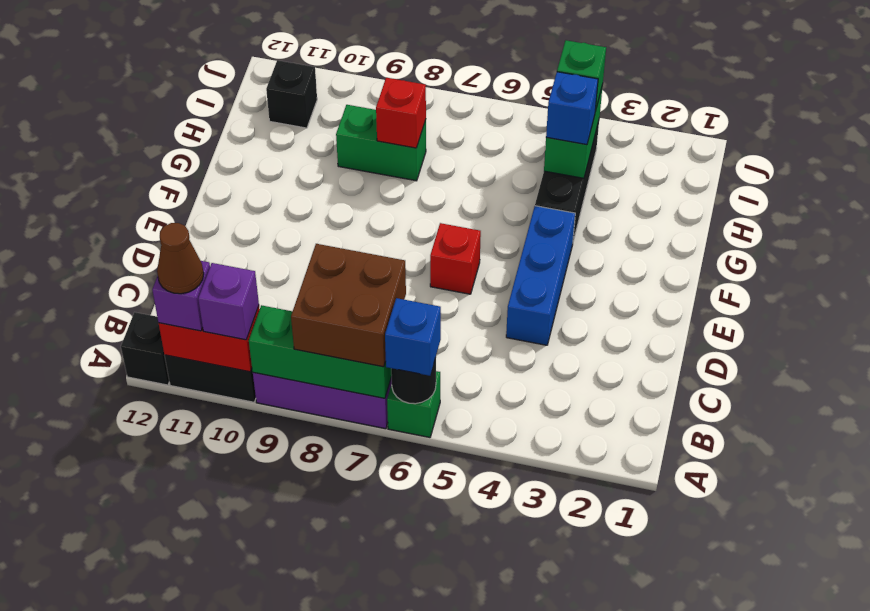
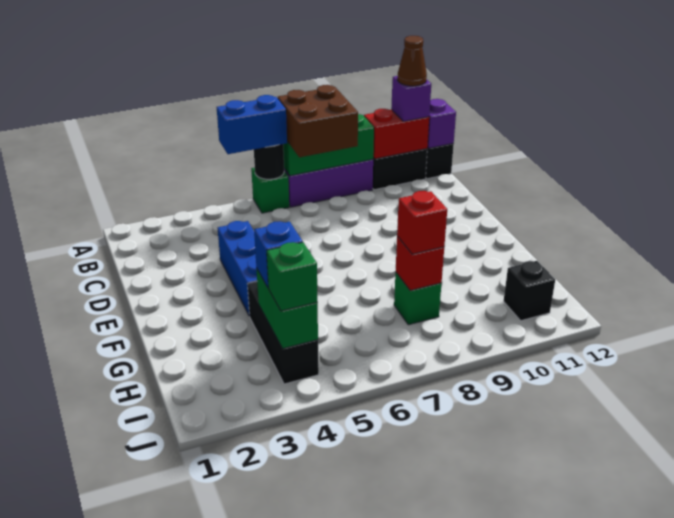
blue 1x1 brick [385,298,441,376] -> blue 1x2 brick [217,95,287,154]
purple 1x1 brick [198,263,259,340] -> purple 1x1 brick moved to [428,99,456,148]
red 1x1 brick [430,223,481,294] -> red 1x1 brick moved to [397,191,447,254]
green 1x2 brick [336,105,426,181] -> green 1x1 brick [394,272,442,325]

